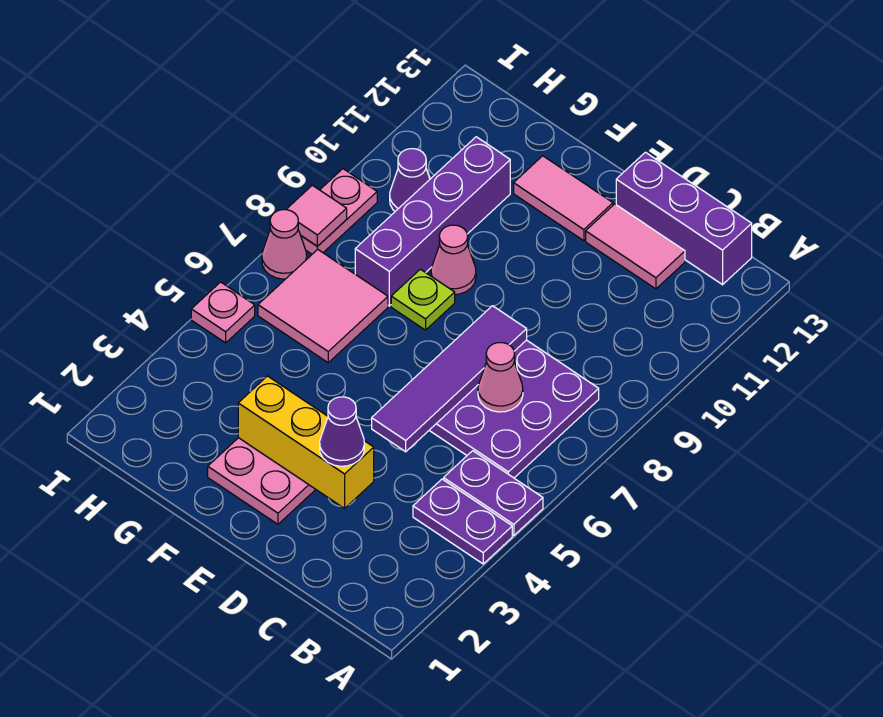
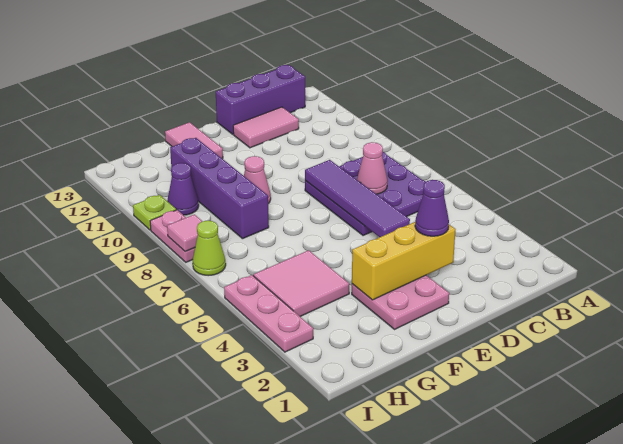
purple 1x2 plate [413,479,512,564] -> none
purple 1x2 plate [444,451,543,536] -> none
pink 1x2 tile [514,156,613,241] -> pink 1x2 tile turned to [165,122,223,159]
lime 1x1 plate [391,269,455,330] -> lime 1x1 plate moved to [133,195,176,230]
pink 2x2 tile [258,249,388,363] -> pink 2x2 tile moved to [253,250,349,316]
pink 1x1 plate [191,282,255,343] -> pink 1x3 plate [224,275,313,352]
pink 1x1 cone [262,210,307,279] -> lime 1x1 cone [193,221,226,276]

